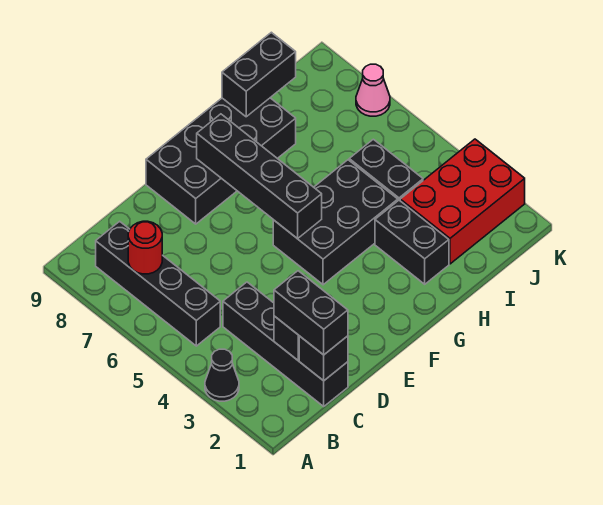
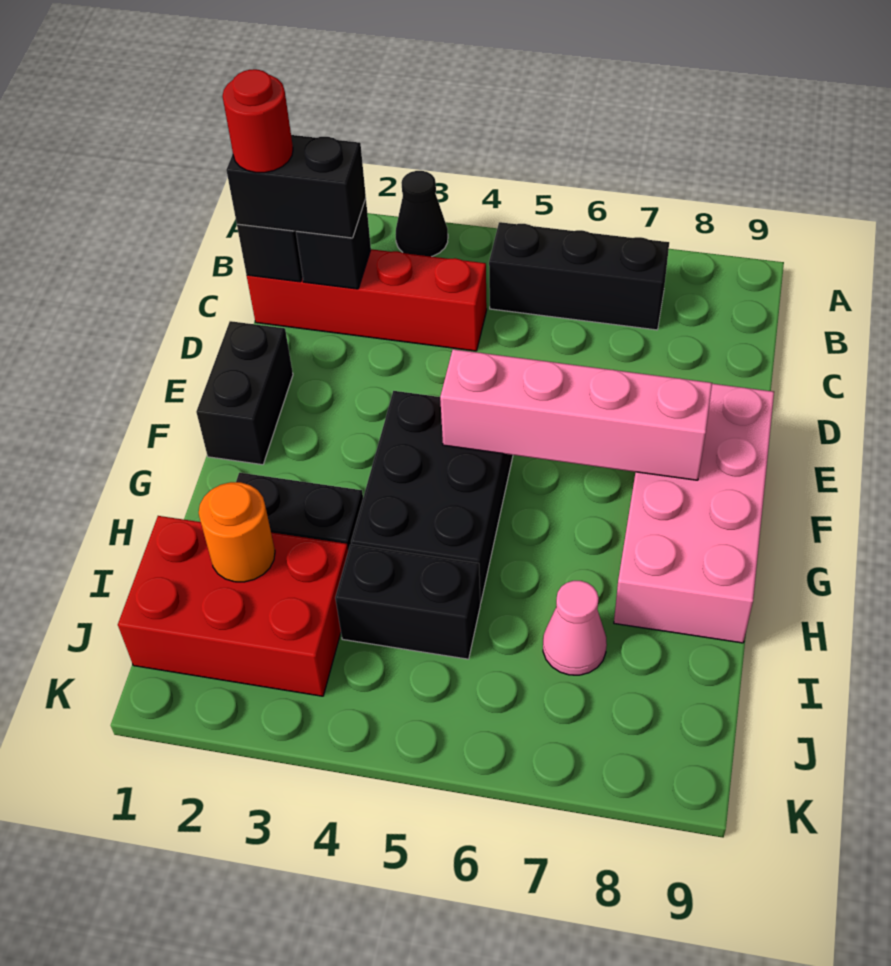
black 1x4 brick [96,221,220,346] -> black 1x3 brick [489,222,669,330]
red 1x1 round brick [128,221,162,274] -> red 1x1 round brick moved to [223,69,293,173]
black 1x4 brick [223,282,348,406] -> red 1x4 brick [247,249,487,351]
black 2x4 brick [146,98,296,224] -> pink 2x4 brick [614,384,774,643]
black 1x4 brick [197,114,322,239] -> pink 1x4 brick [440,349,712,480]
black 1x2 brick [222,32,296,117] -> black 1x2 brick moved to [196,321,293,465]
red 2x3 brick [400,139,525,264] -> red 2x3 brick turned to [118,516,348,696]
none -> orange 1x1 round brick [199,482,275,582]
pink 1x1 cone [356,64,390,116] -> pink 1x1 cone moved to [543,581,607,675]

